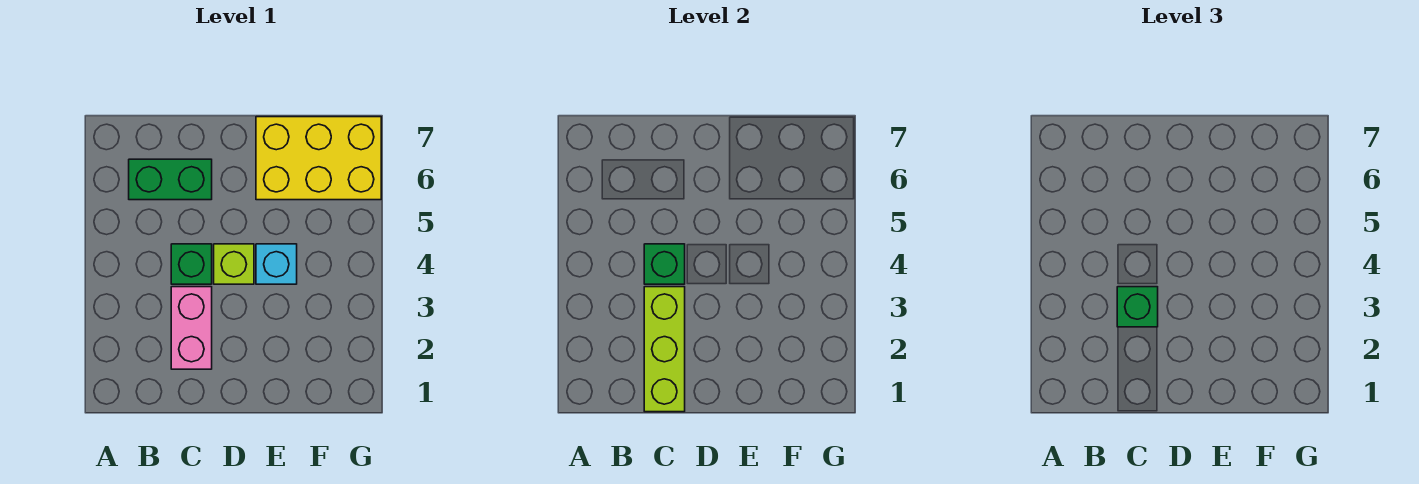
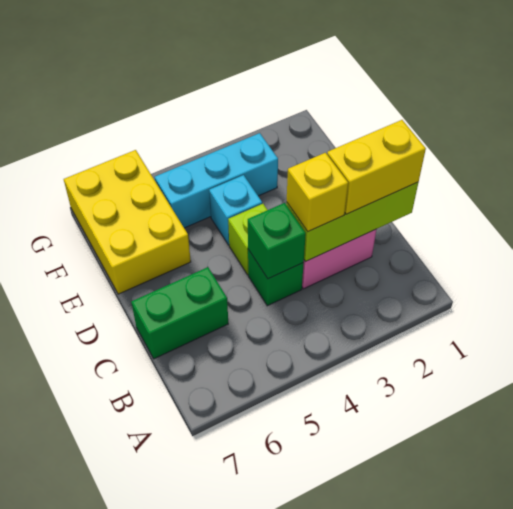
green 1x2 brick [129,159,212,200] -> green 1x2 brick turned to [131,267,228,359]
none -> yellow 1x2 brick [327,120,426,214]
green 1x1 brick [1117,287,1158,327] -> yellow 1x1 brick [287,153,348,232]
none -> cyan 1x3 brick [155,133,278,228]

